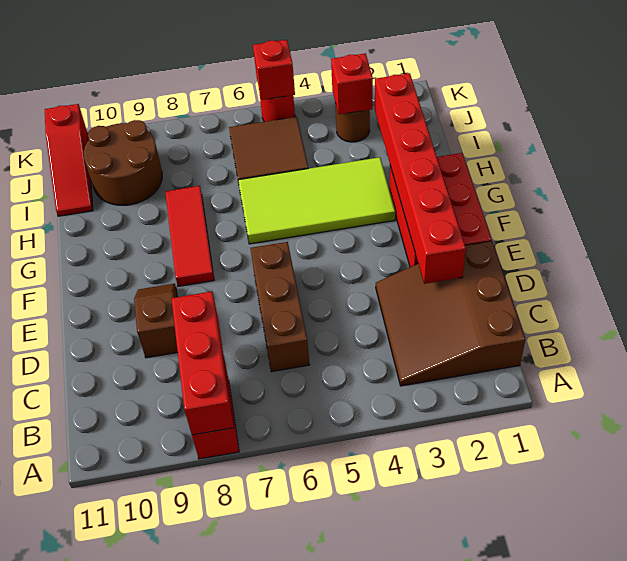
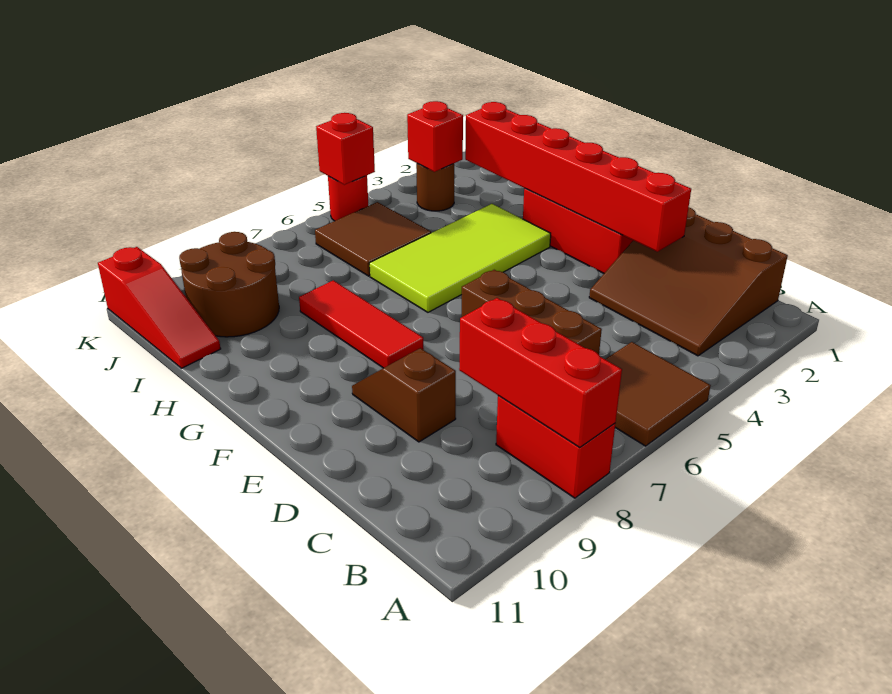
none -> brown 2x2 tile [605,342,711,446]

